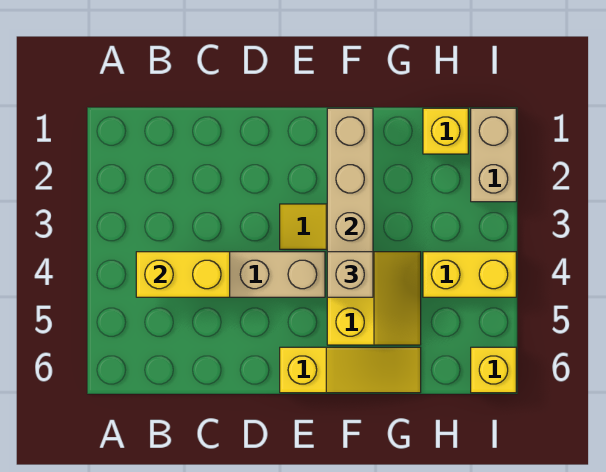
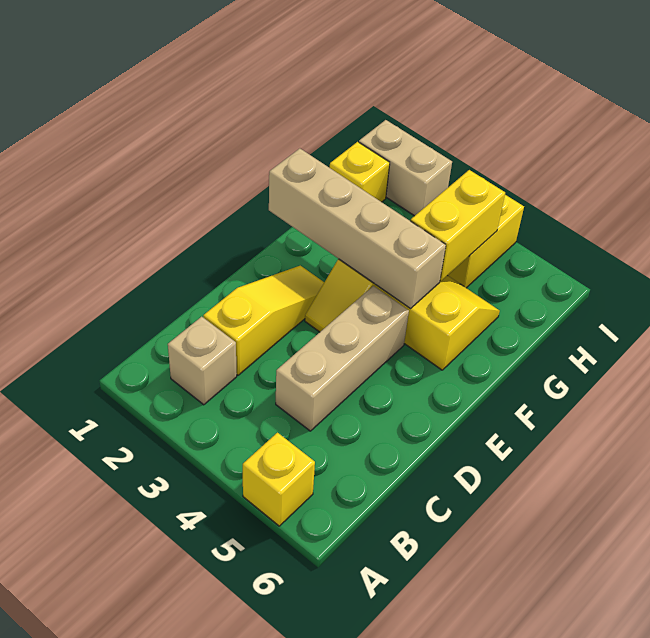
yellow 1x2 brick [136,252,230,297] -> yellow 1x2 brick moved to [411,170,505,281]
yellow 1x3 slope [280,347,421,393] -> yellow 1x3 slope moved to [203,266,324,375]
tan 1x1 brick [327,252,373,297] -> tan 1x1 brick moved to [168,317,237,405]
yellow 1x1 brick [471,347,516,393] -> yellow 1x1 brick moved to [243,433,315,526]

